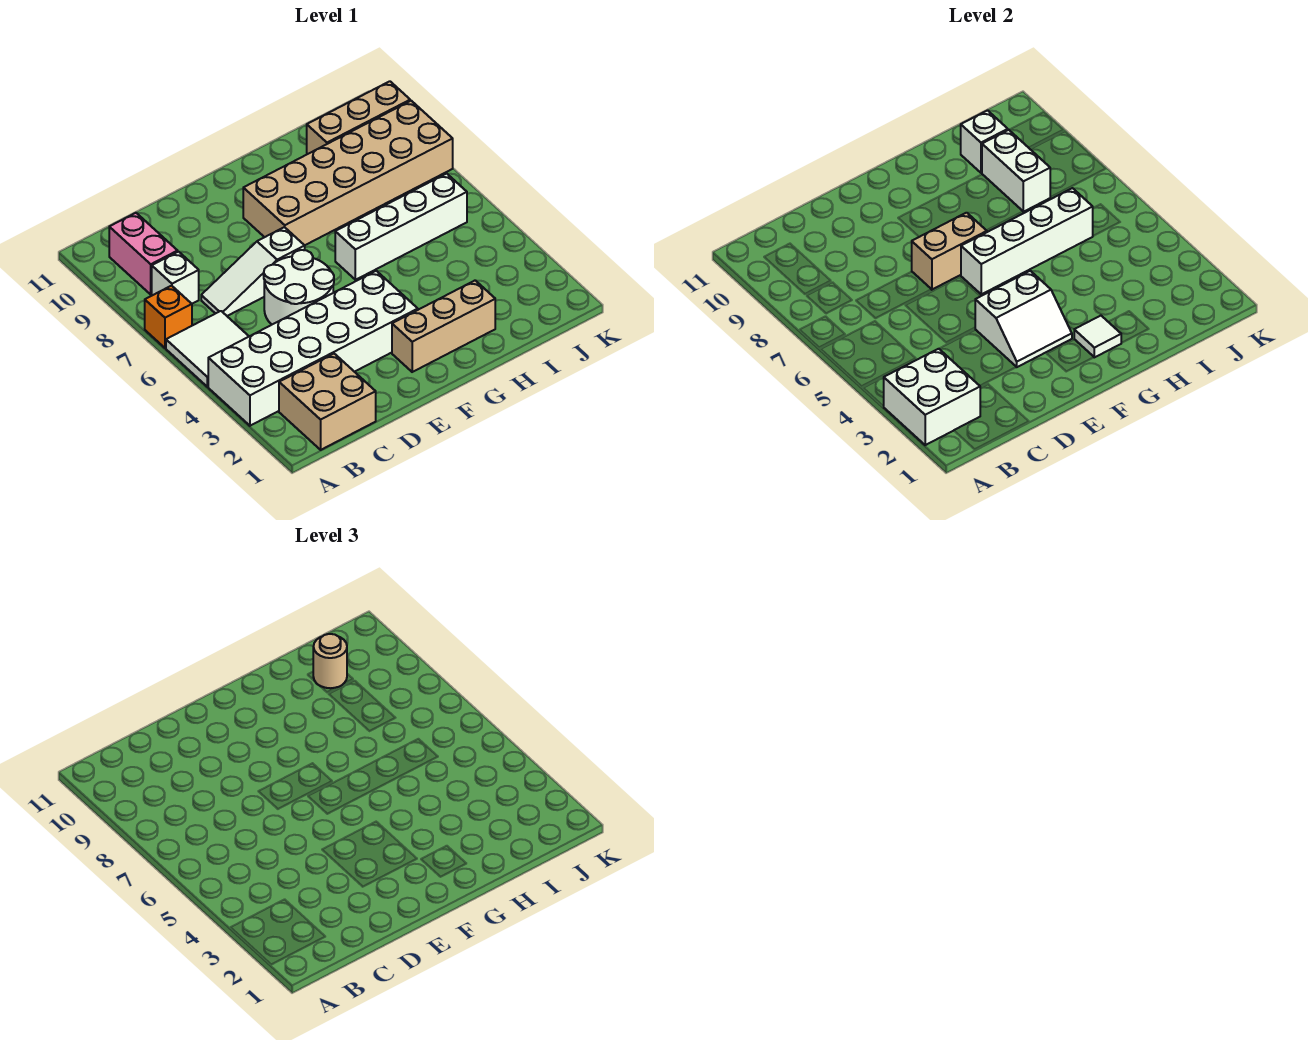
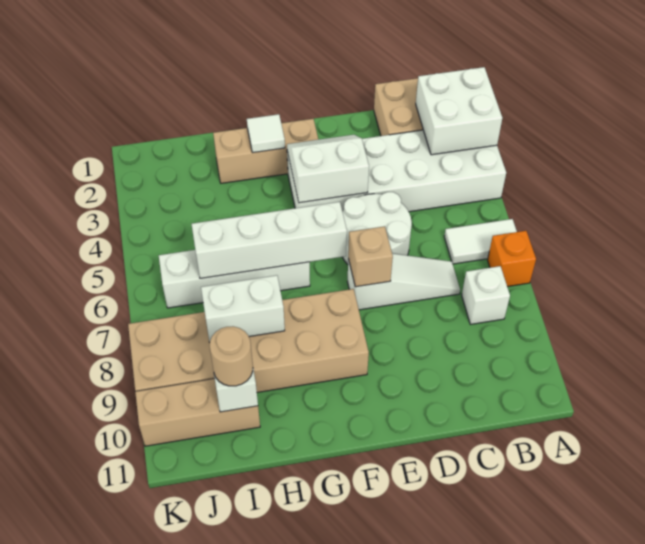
white 2x2 tile [166,311,249,387] -> white 1x2 tile [444,219,517,264]
pink 1x2 brick [109,213,178,294] -> none
tan 1x2 brick [912,213,987,290] -> tan 1x1 brick [348,226,393,287]
white 1x2 brick [982,130,1050,212] -> white 1x2 brick turned to [201,275,285,342]

